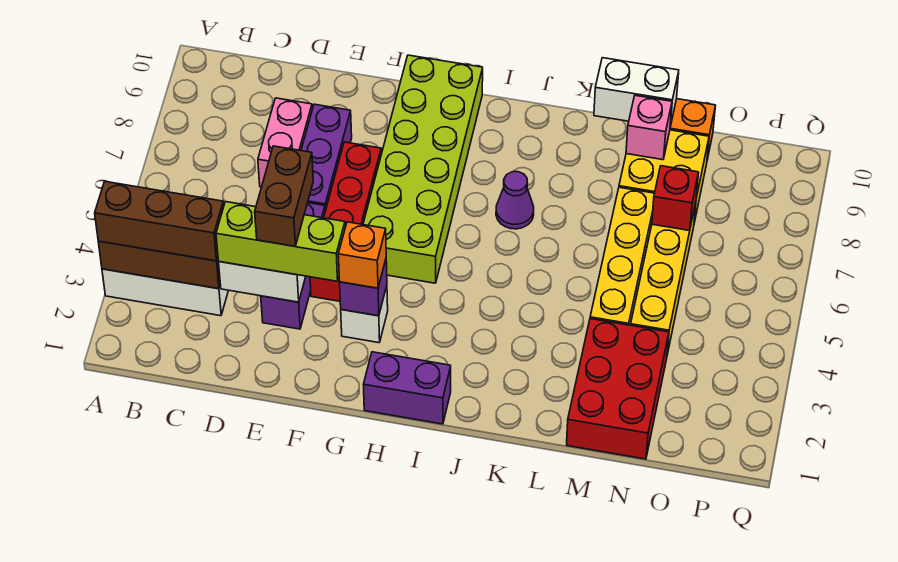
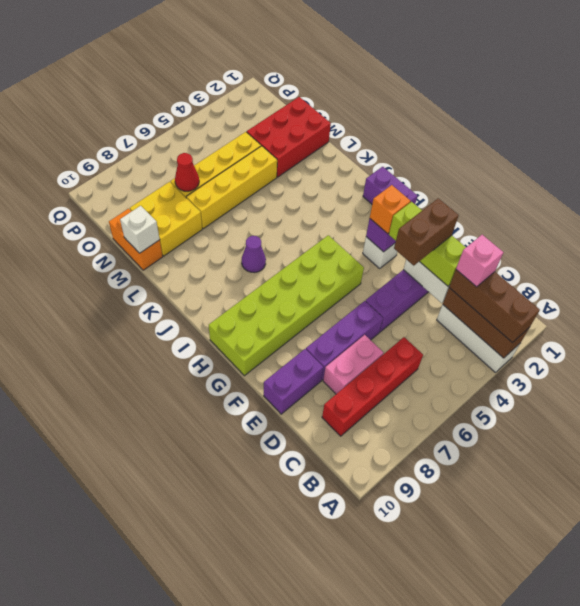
none -> purple 1x2 brick [264,349,323,414]
red 1x4 brick [310,142,381,301] -> red 1x4 brick moved to [322,337,423,436]
white 1x2 brick [594,58,679,127] -> white 1x1 brick [120,206,160,253]
pink 1x1 brick [626,95,672,160] -> pink 1x1 brick moved to [456,235,504,287]
red 1x1 brick [652,166,699,231] -> red 1x1 cone [175,153,199,191]

